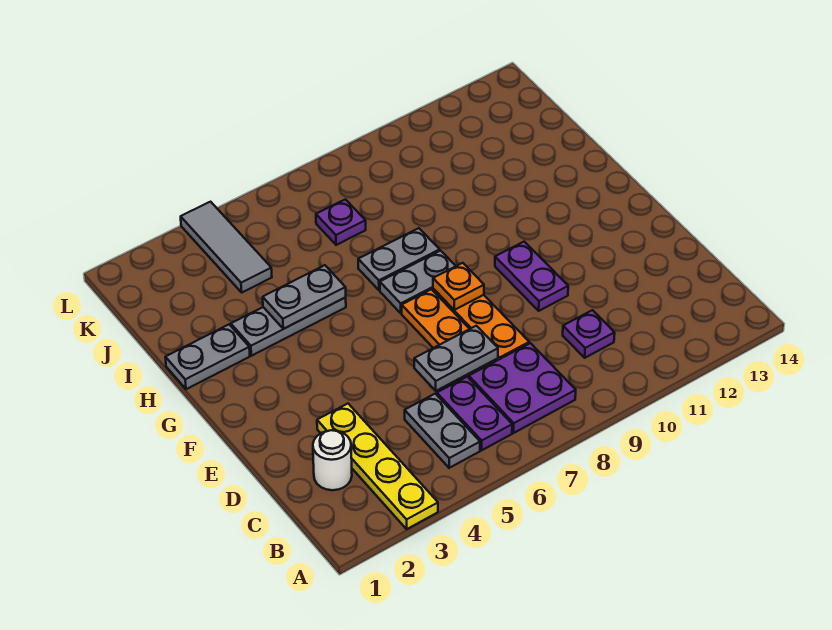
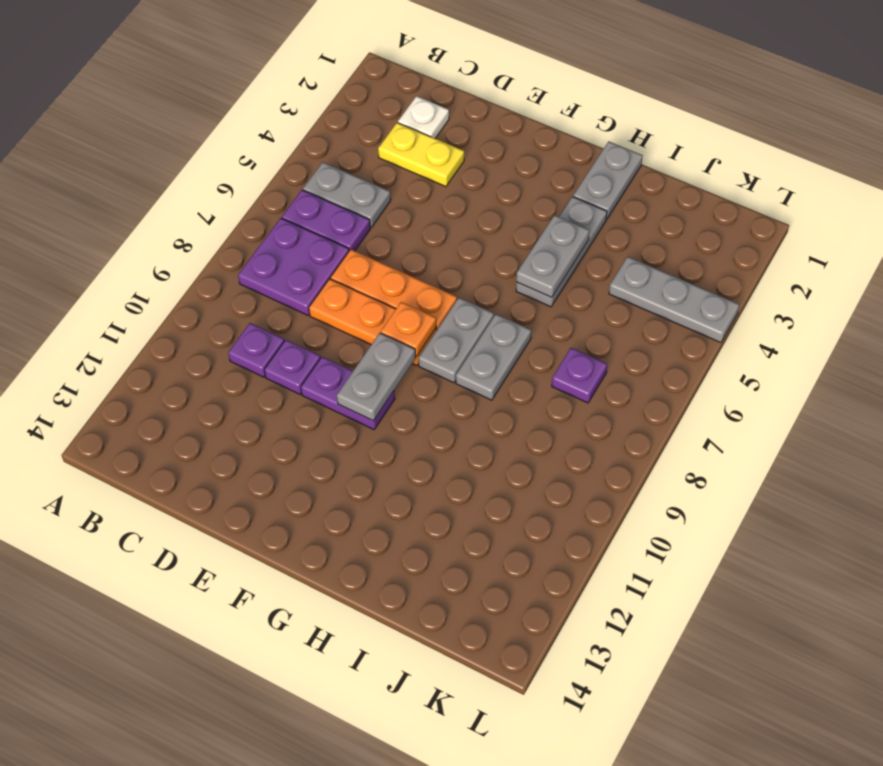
yellow 1x4 plate [317,404,438,529] -> yellow 1x2 plate [378,123,464,187]
white 1x1 round brick [313,430,352,490] -> white 1x1 plate [398,96,449,138]
grey 1x2 plate [414,326,498,391] -> grey 1x2 plate moved to [337,333,416,421]
none -> purple 1x1 plate [264,340,321,394]
grey 1x3 tile [181,202,272,292] -> grey 1x3 plate [609,257,739,343]

